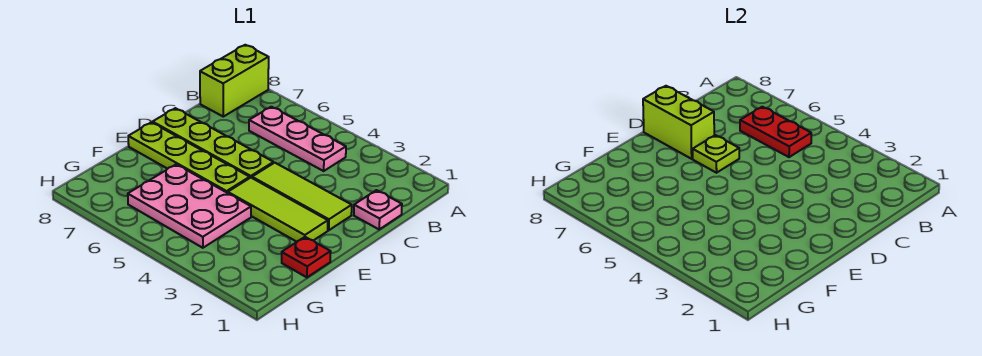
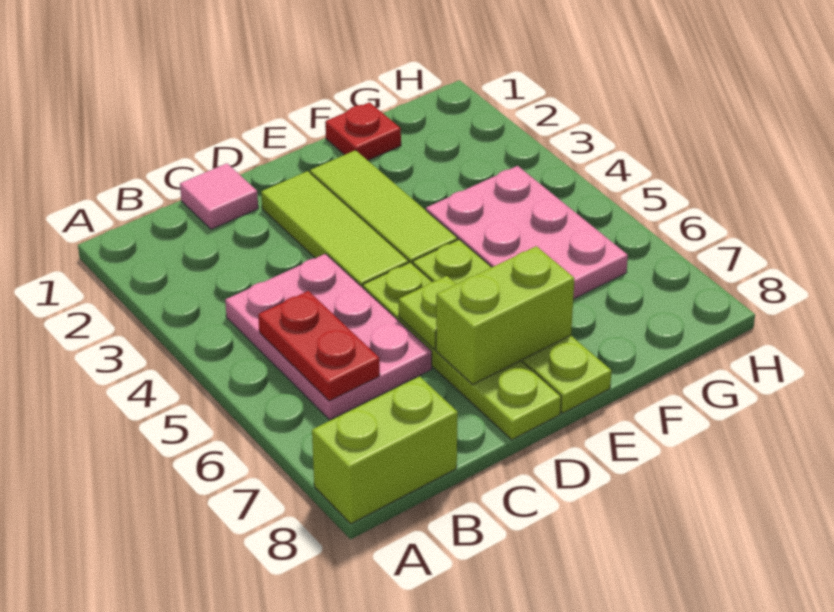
pink 1x3 plate [249,107,346,171] -> pink 2x3 plate [225,254,432,420]
pink 1x1 plate [354,190,402,229] -> pink 1x1 tile [180,163,258,229]
lime 1x2 brick [643,86,714,159] -> lime 1x2 brick turned to [436,246,575,384]

